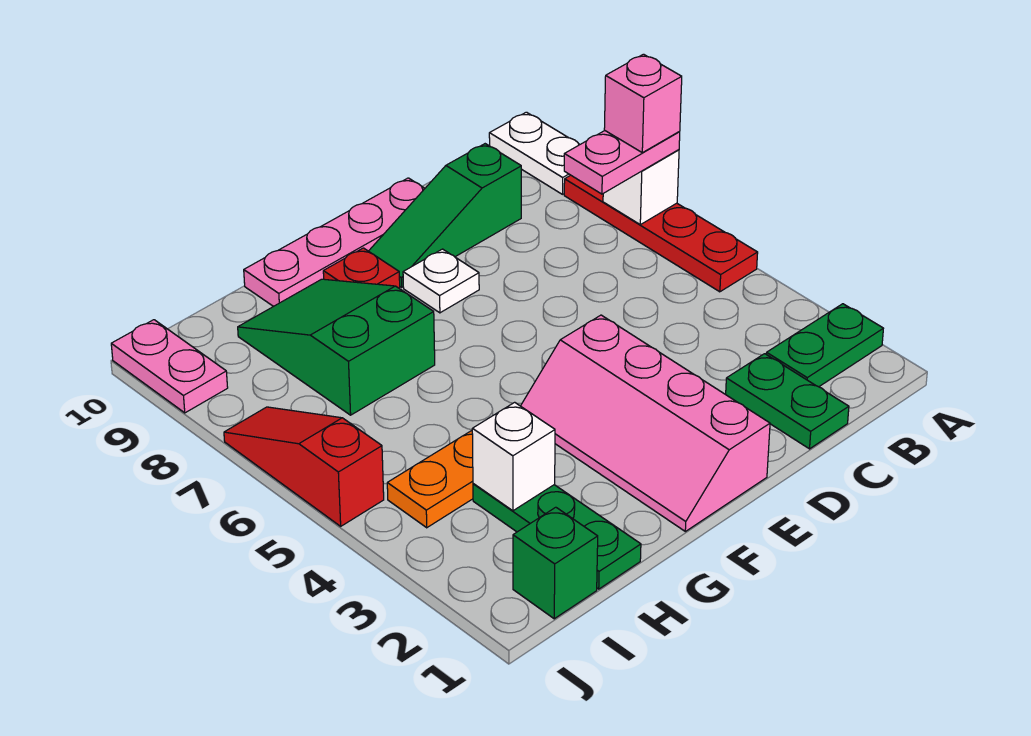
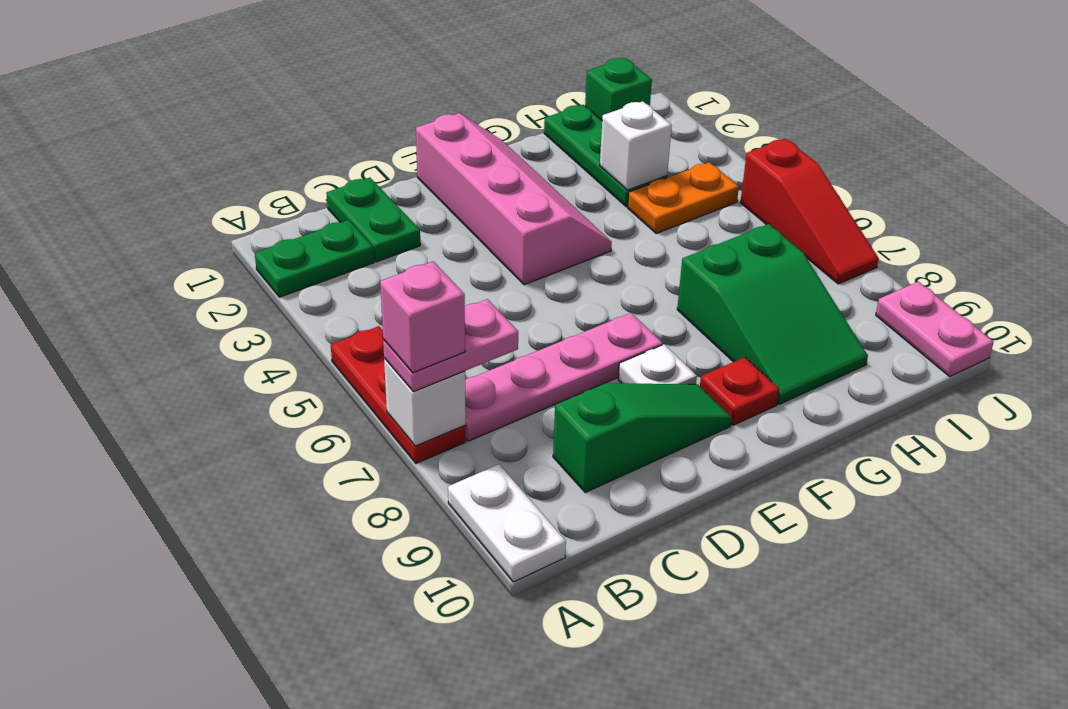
red 1x4 plate [564,175,758,292] -> red 1x3 plate [331,326,466,463]
pink 1x4 plate [244,178,425,307] -> pink 1x4 plate moved to [465,313,663,441]

